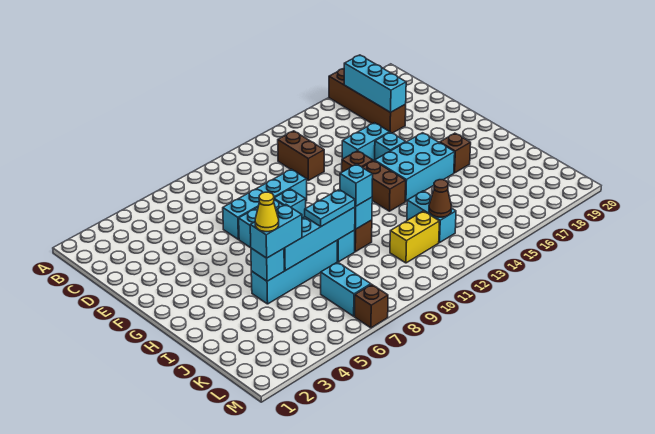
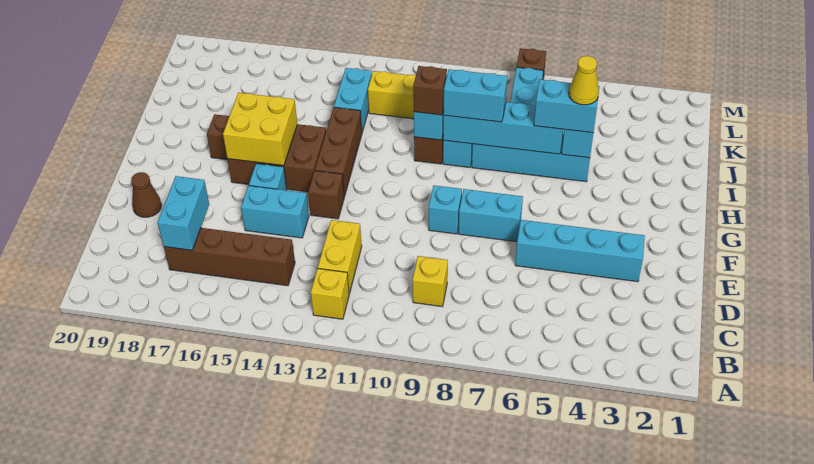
brown 1x4 brick [329,68,406,133] -> brown 1x4 brick turned to [164,228,295,286]
none -> yellow 1x1 brick [311,269,349,319]
cyan 1x3 brick [344,55,406,112] -> cyan 1x2 brick [158,176,209,250]
none -> yellow 1x1 brick [412,256,448,306]
brown 1x2 brick [278,131,324,180] -> yellow 1x2 brick [318,220,362,294]
cyan 1x4 brick [223,169,307,240] -> cyan 1x4 brick moved to [515,220,645,282]
brown 1x2 brick [362,161,406,211] -> brown 1x3 brick [315,107,362,196]
cyan 2x3 brick [375,133,455,201] -> brown 2x3 brick [227,124,326,192]
none -> yellow 2x2 brick [223,93,297,166]
cyan 1x2 plate [305,190,355,226] -> cyan 1x2 brick [443,69,507,122]
cyan 1x1 brick [340,164,373,206] -> brown 1x1 brick [413,66,447,115]
brown 1x1 cone [429,180,451,217] -> brown 1x1 cone moved to [131,172,162,217]

